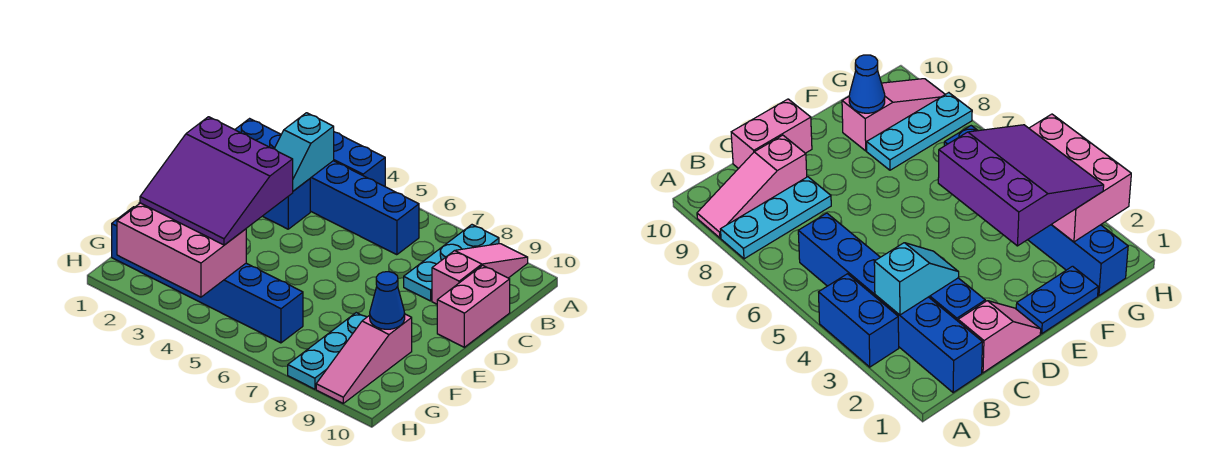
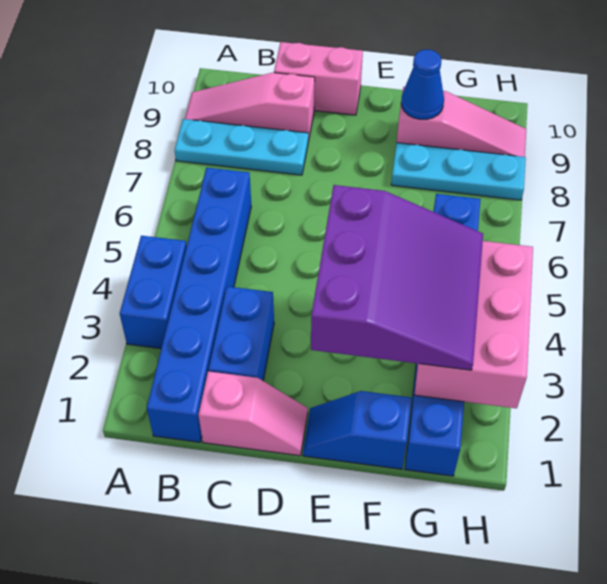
cyan 1x2 slope [274,113,334,191] -> none
blue 1x2 plate [1016,266,1098,334] -> blue 1x2 slope [303,391,411,469]

